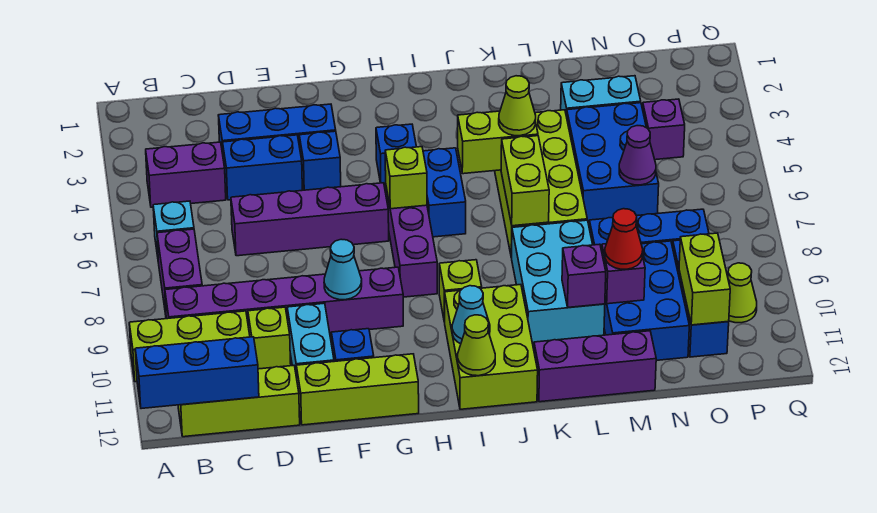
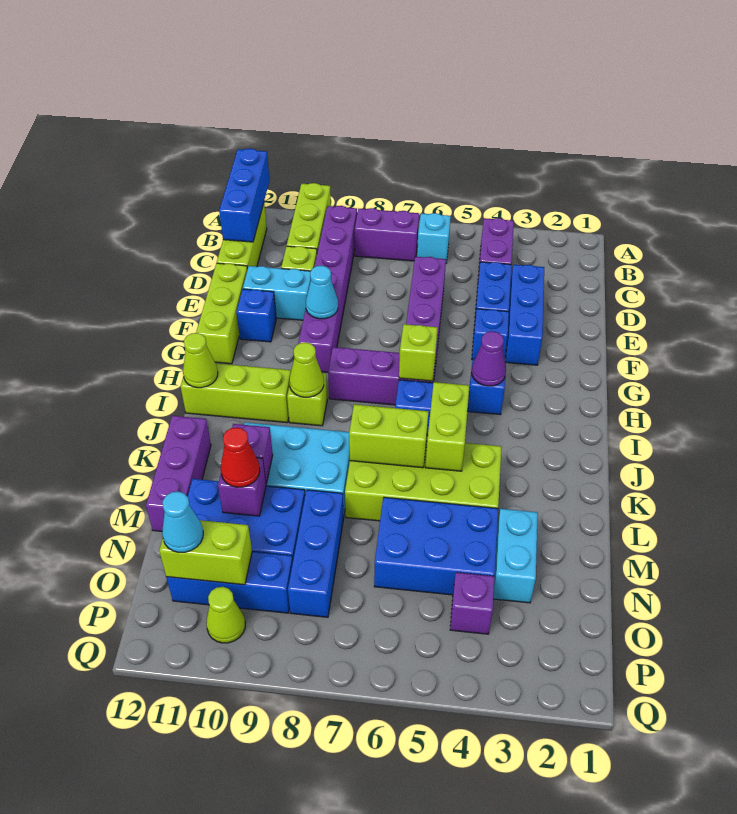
lime 2x3 brick [445,285,538,409] -> lime 1x3 brick [181,363,291,423]
cyan 1x1 cone [452,286,490,344] -> cyan 1x1 cone moved to [162,491,203,552]
lime 1x1 cone [499,76,536,136] -> lime 1x1 cone moved to [289,342,324,397]
purple 1x1 cone [619,126,656,185] -> purple 1x1 cone moved to [472,331,506,386]

